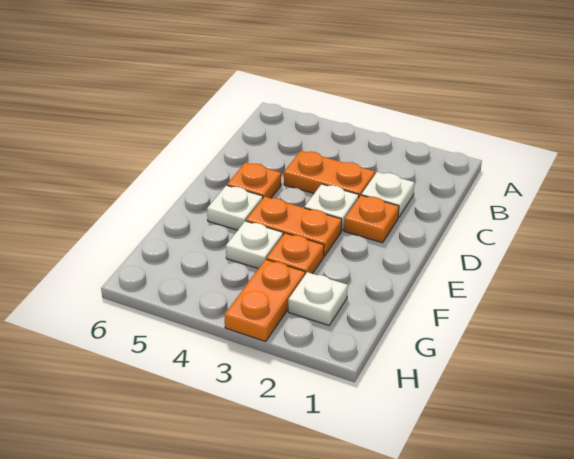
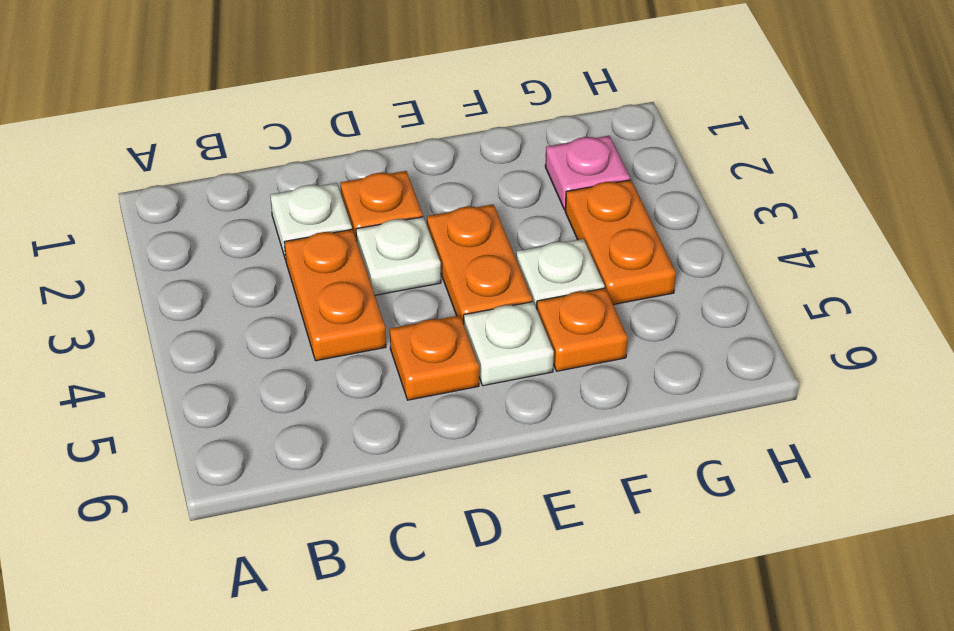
orange 1x1 plate [266,233,324,274] -> orange 1x1 plate moved to [537,288,628,371]
white 1x1 plate [288,272,348,325] -> pink 1x1 plate [545,136,630,210]
orange 1x2 plate [224,259,305,341] -> orange 1x2 plate turned to [565,180,676,305]

